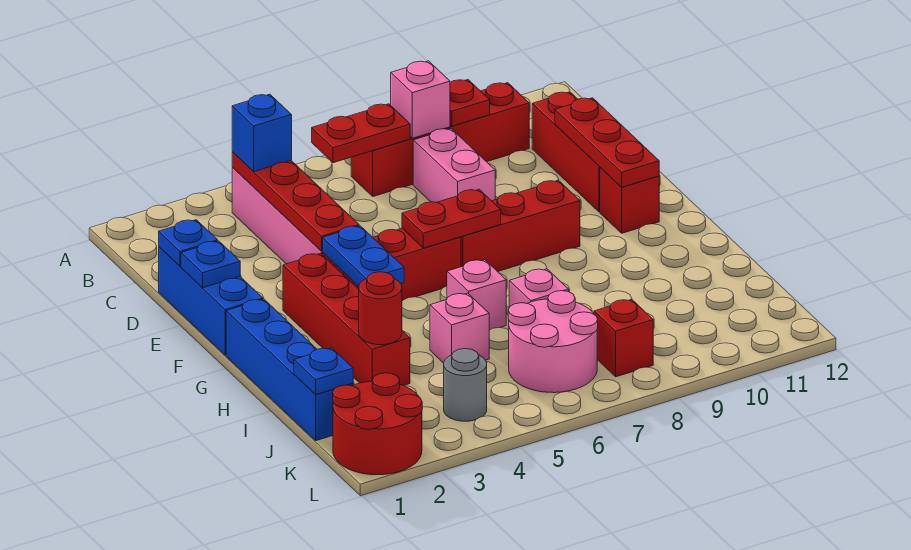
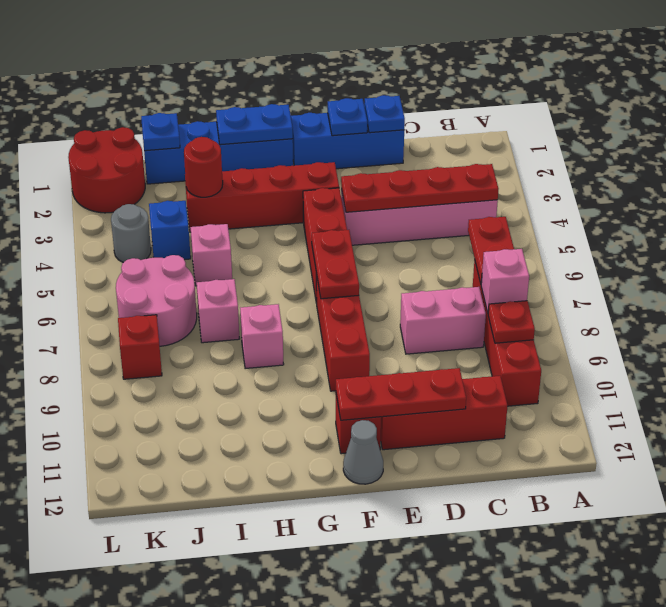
blue 1x1 brick [232,94,292,172] -> blue 1x1 brick moved to [149,201,191,260]
blue 1x2 plate [323,226,404,286] -> blue 1x2 plate moved to [216,104,293,145]
none -> grey 1x1 cone [343,420,383,484]
pink 1x1 brick [447,260,506,330] -> pink 1x1 brick moved to [240,304,284,369]

